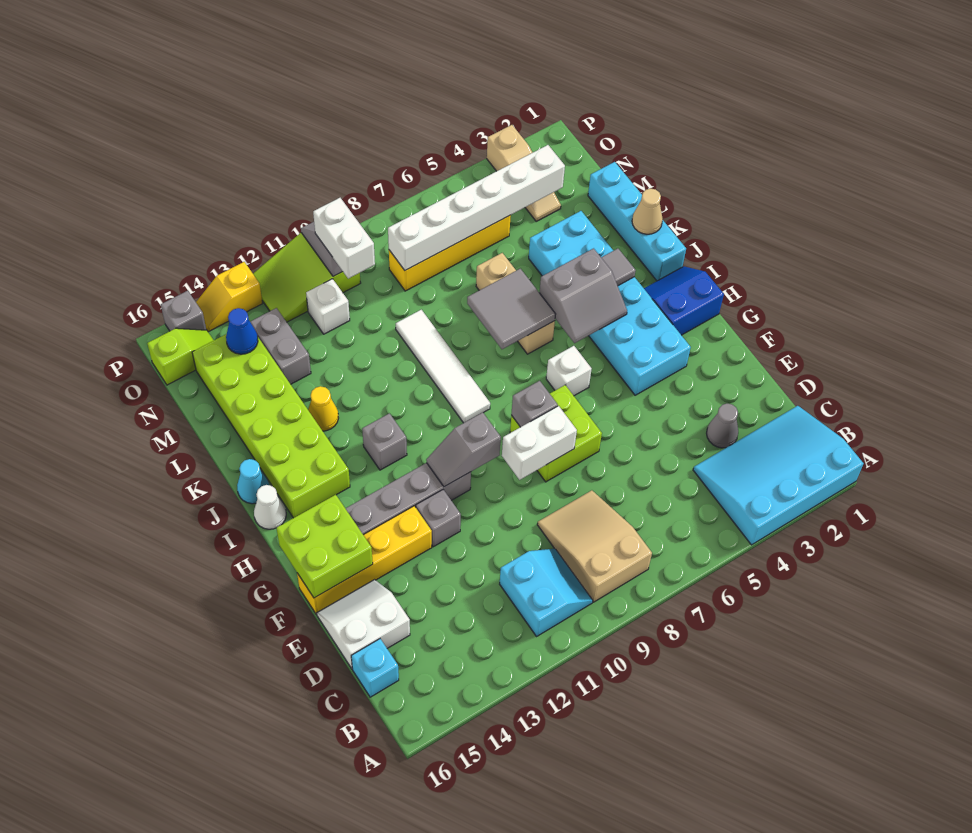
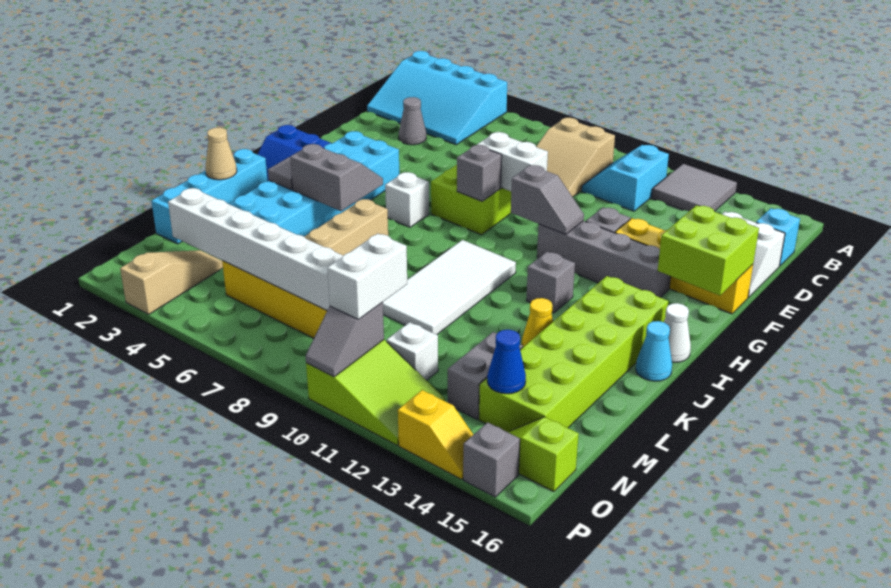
white 1x4 tile [396,310,490,423] -> white 2x4 tile [383,240,516,335]
grey 2x2 tile [467,269,556,349] -> grey 2x2 tile moved to [652,164,737,211]

